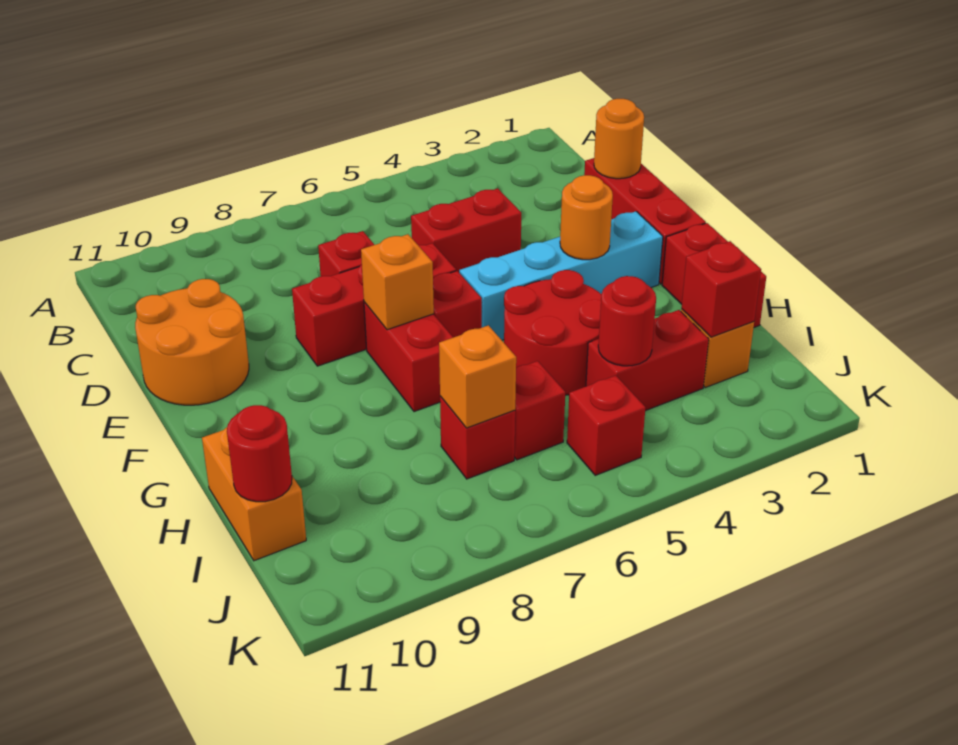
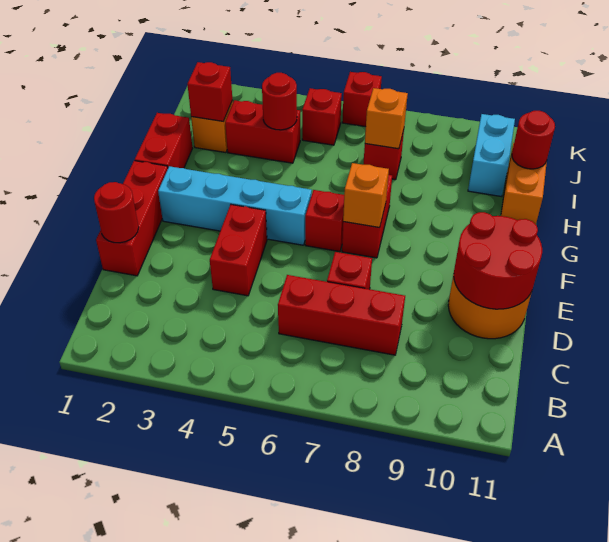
orange 1x1 round brick [594,99,644,179] -> red 1x1 round brick [94,182,139,243]
red 1x2 brick [411,188,521,272] -> red 1x2 brick turned to [210,205,267,296]
red 1x3 brick [292,243,456,366] -> red 1x3 brick moved to [278,275,405,355]
orange 1x1 round brick [560,175,613,260] -> none
red 2x2 round brick [504,270,601,395] -> red 2x2 round brick moved to [454,212,542,309]
red 1x1 brick [514,361,565,460] -> red 1x1 brick moved to [342,72,382,127]
none -> cyan 1x2 brick [468,114,515,197]

